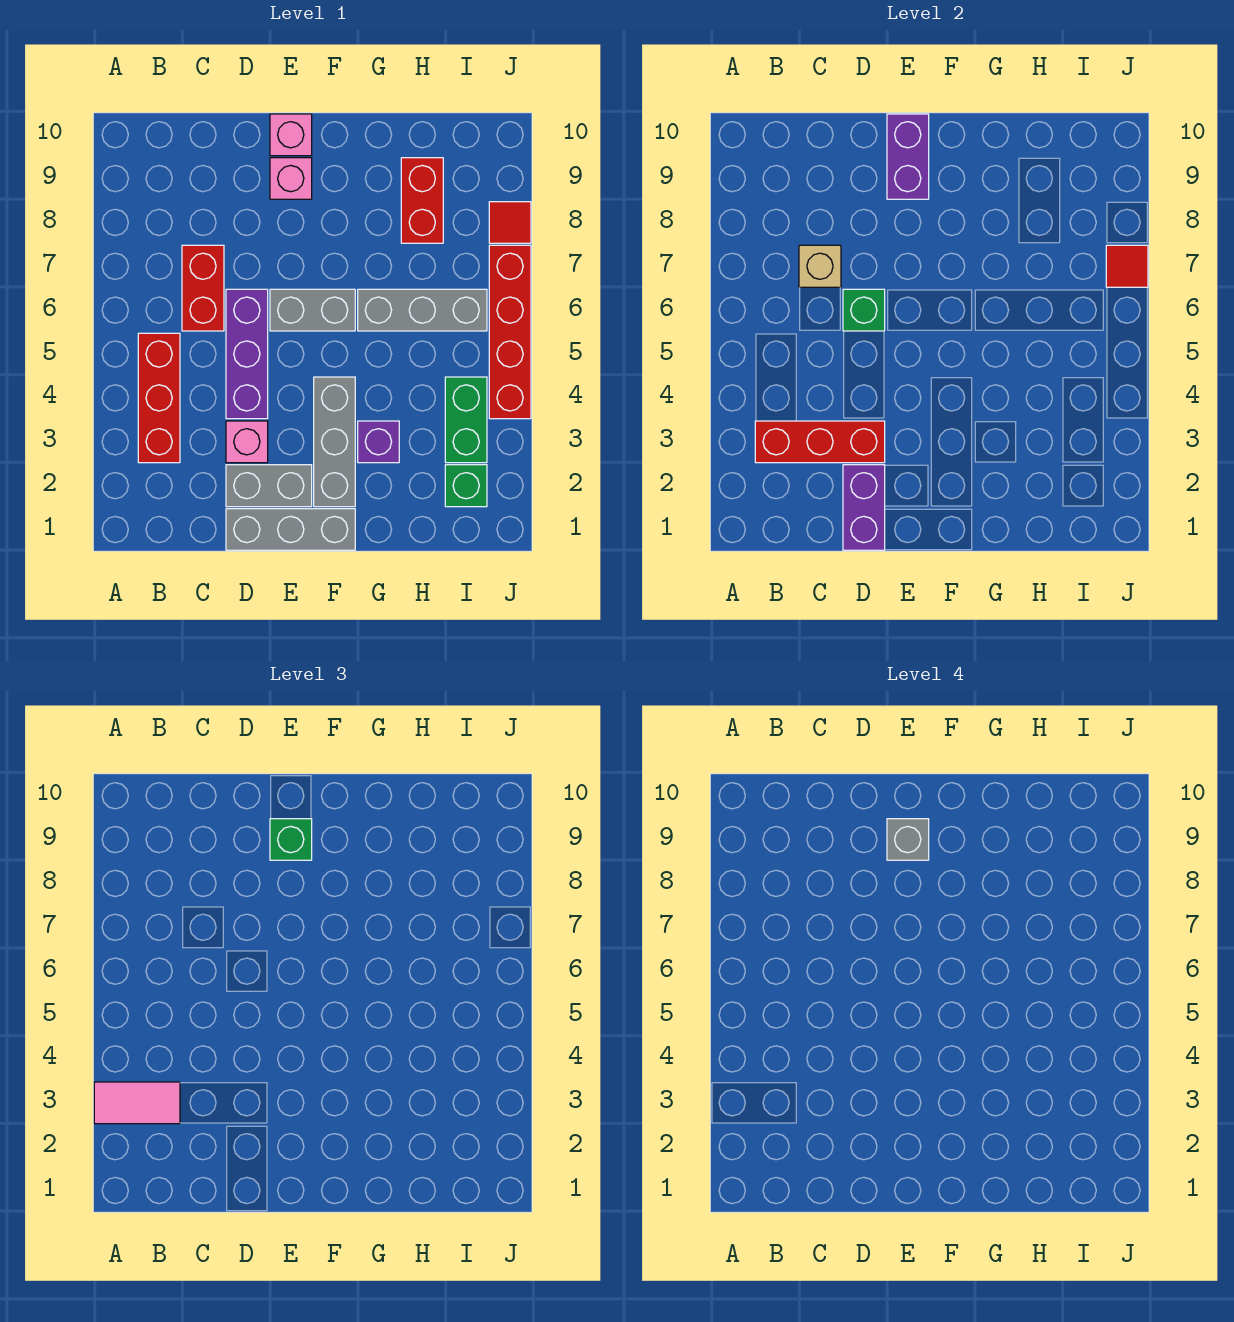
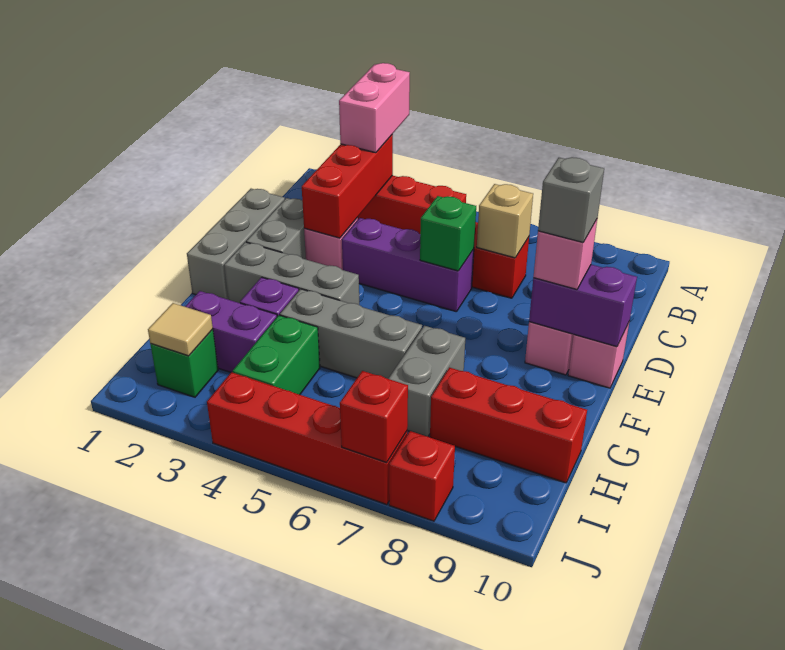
pink 1x2 tile [94,1082,180,1124] -> pink 1x2 brick [339,63,410,153]
purple 1x2 brick [843,465,885,550] -> purple 1x2 brick moved to [185,291,277,372]
grey 1x2 brick [270,289,355,331] -> grey 1x2 brick moved to [388,326,465,436]
green 1x1 brick [270,819,312,860] -> pink 1x1 brick [533,220,597,289]
grey 1x3 brick [358,289,487,331] -> grey 1x3 brick turned to [280,289,422,379]
red 1x2 brick [401,158,443,243] -> red 1x3 brick [430,368,587,483]
none -> tan 1x1 tile [148,303,213,356]
green 1x2 brick [445,377,487,463] -> green 1x2 brick turned to [233,315,320,395]
red 1x1 tile [1106,245,1148,287] -> red 1x1 brick [340,371,408,462]
red 1x1 tile [489,202,531,243] -> red 1x1 brick [389,431,455,521]

